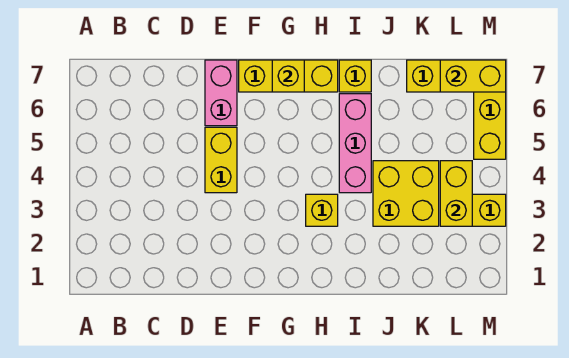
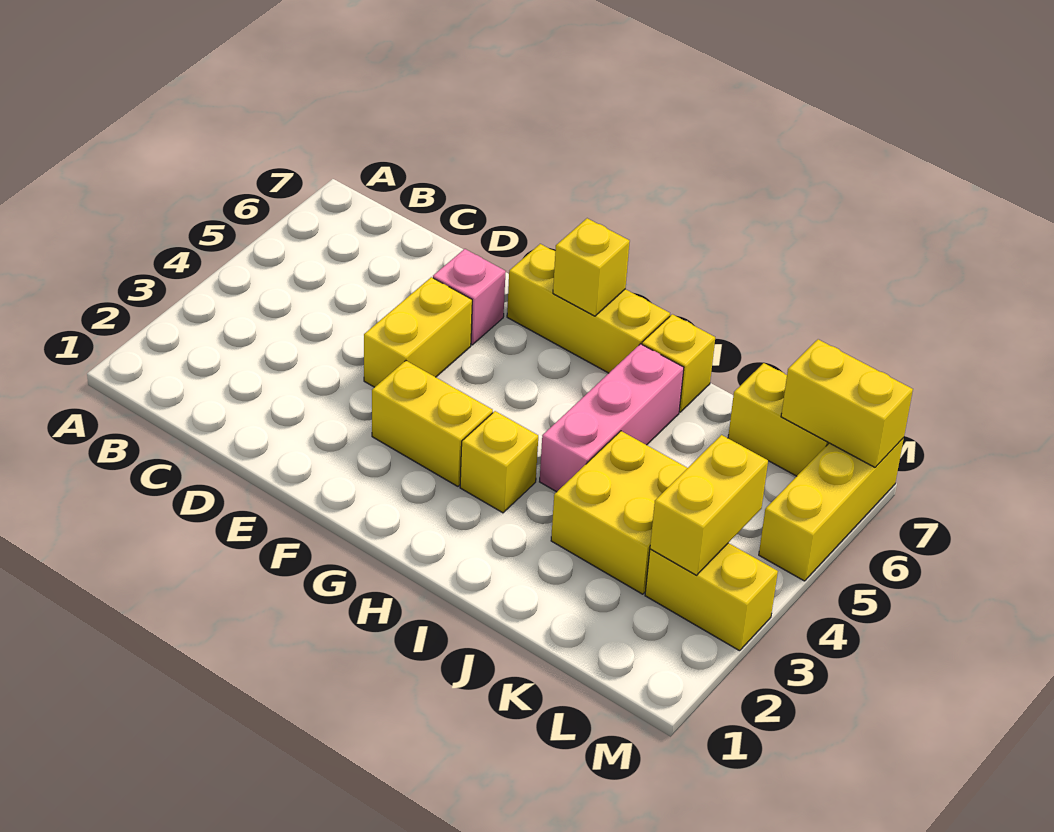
pink 1x2 brick [205,60,237,126] -> pink 1x1 brick [433,249,506,345]
none -> yellow 1x2 brick [372,361,493,486]

